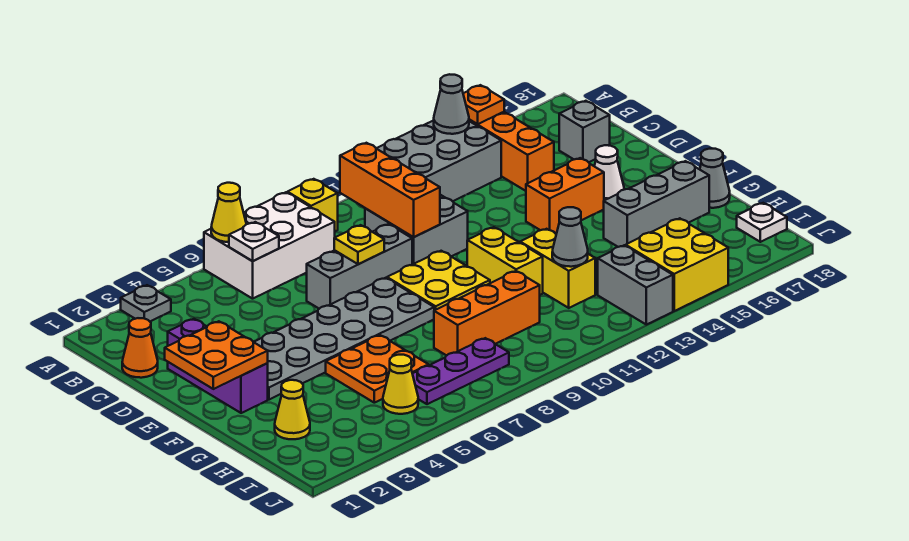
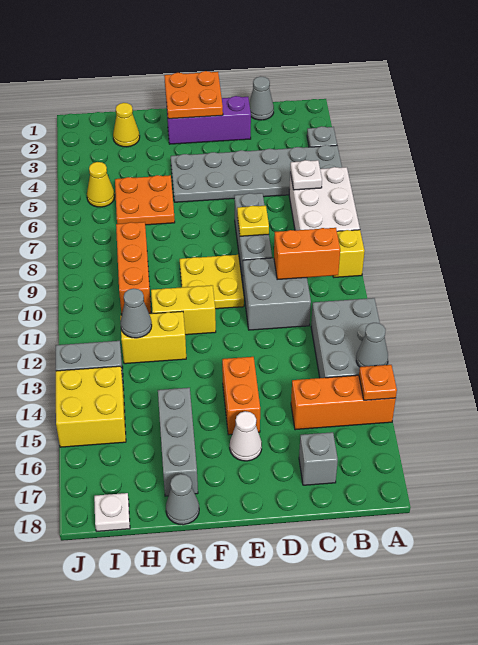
yellow 1x1 cone [211,183,246,242] -> none
orange 1x3 brick [340,143,440,237] -> orange 1x2 brick [274,228,340,280]
orange 1x1 cone [122,318,158,378] -> grey 1x1 cone [249,77,274,120]
grey 2x6 plate [254,278,434,400] -> grey 2x6 plate turned to [171,145,342,202]
purple 1x3 plate [412,338,509,404] -> none

